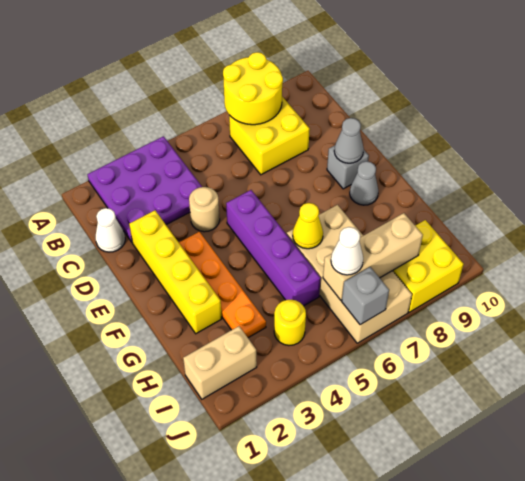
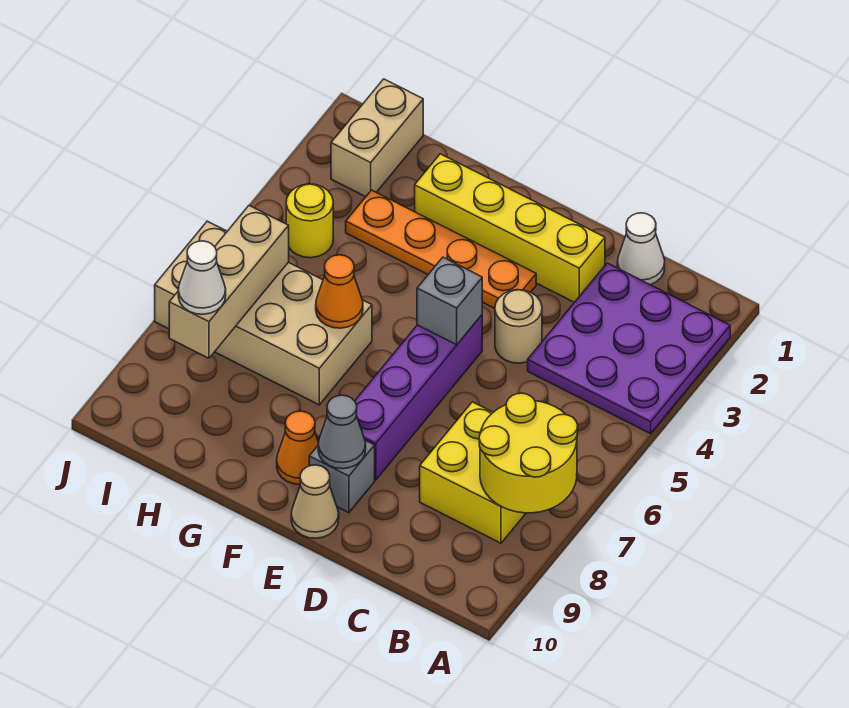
purple 1x4 brick [226,190,321,306] -> purple 1x4 brick turned to [355,315,482,480]
none -> tan 1x1 cone [291,465,339,538]
grey 1x1 cone [350,161,379,205] -> orange 1x1 cone [277,411,319,484]
yellow 1x1 cone [293,203,323,249] -> orange 1x1 cone [316,255,363,328]
white 1x1 cone [331,227,363,275] -> white 1x1 cone moved to [178,241,226,314]
yellow 2x2 brick [393,220,464,312] -> none
grey 1x1 brick [342,267,389,325] -> grey 1x1 brick moved to [417,257,482,345]

